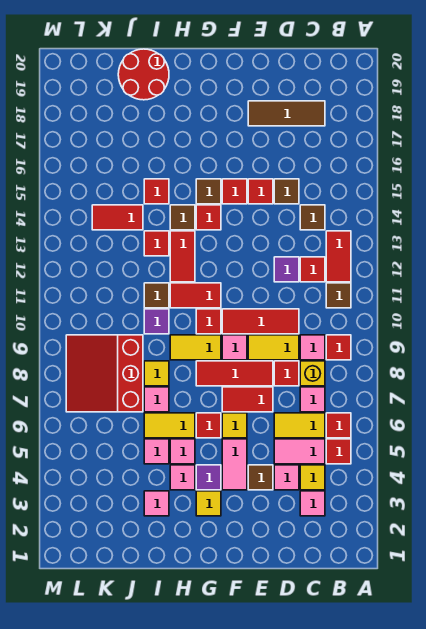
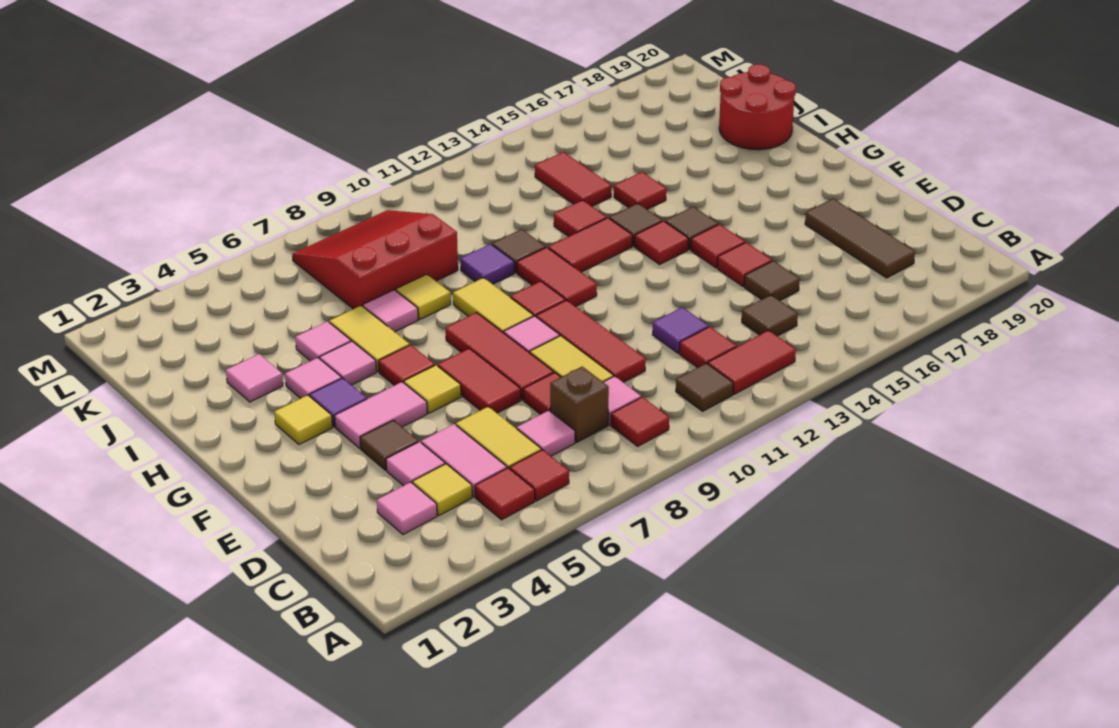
yellow 1x1 brick [300,361,325,386] -> brown 1x1 brick [550,367,609,442]

